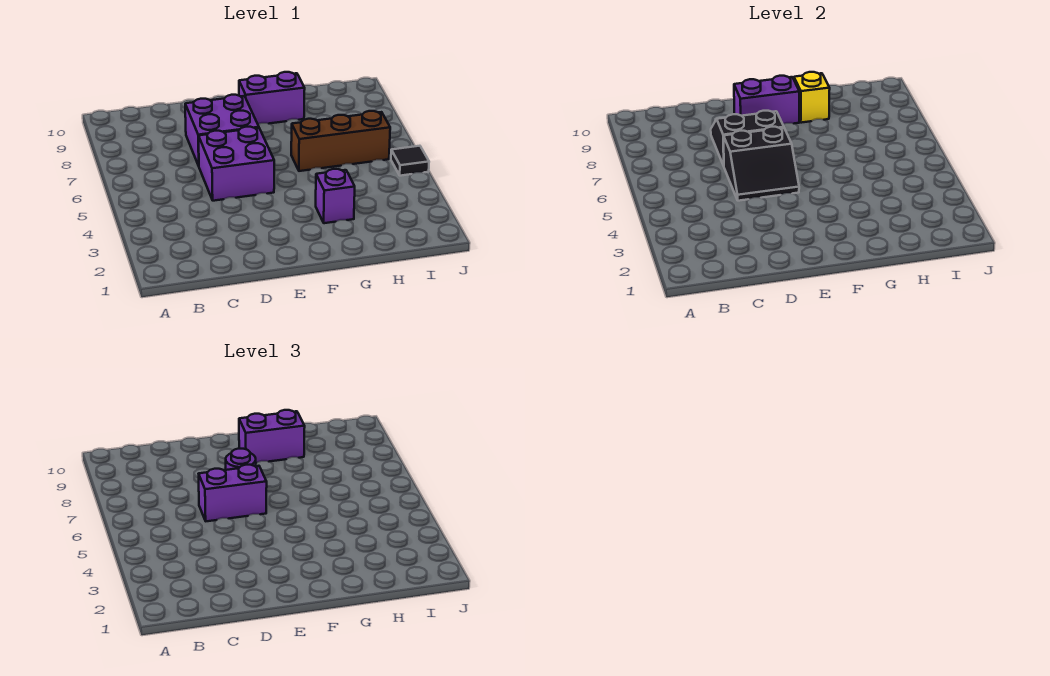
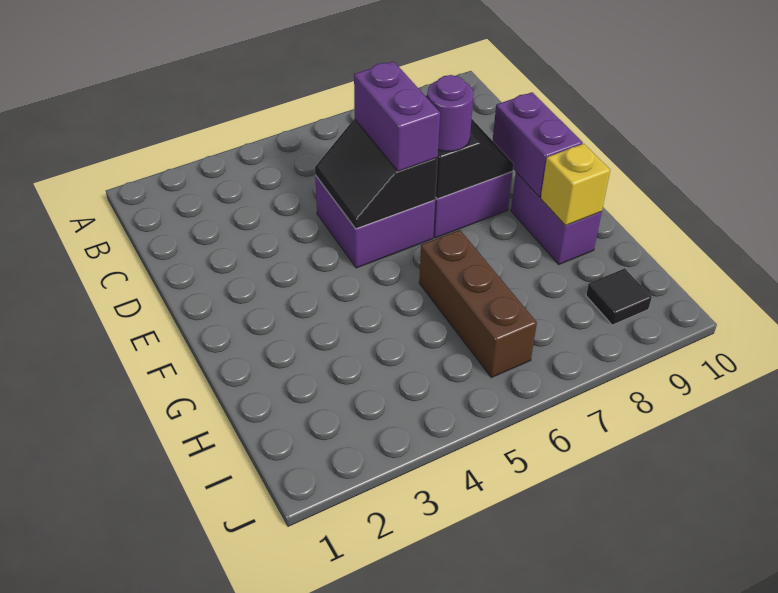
purple 1x2 brick [239,410,305,463] -> none
purple 1x1 brick [316,169,355,223] -> none
black 1x1 tile [391,146,429,176] -> black 1x1 tile moved to [586,268,652,325]

